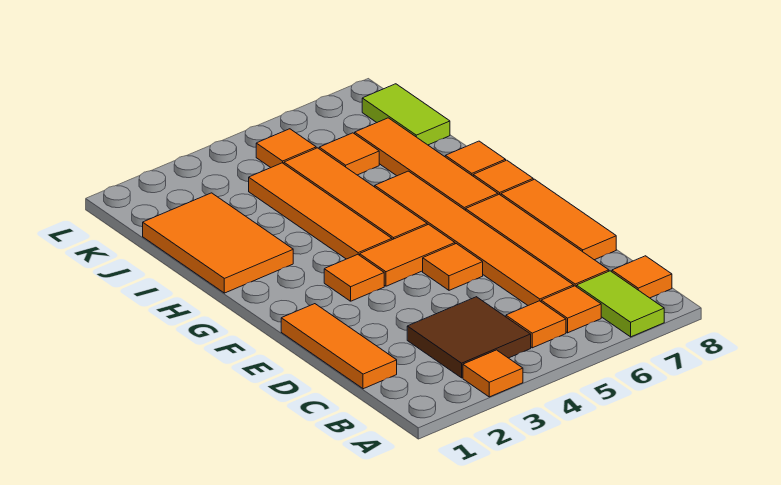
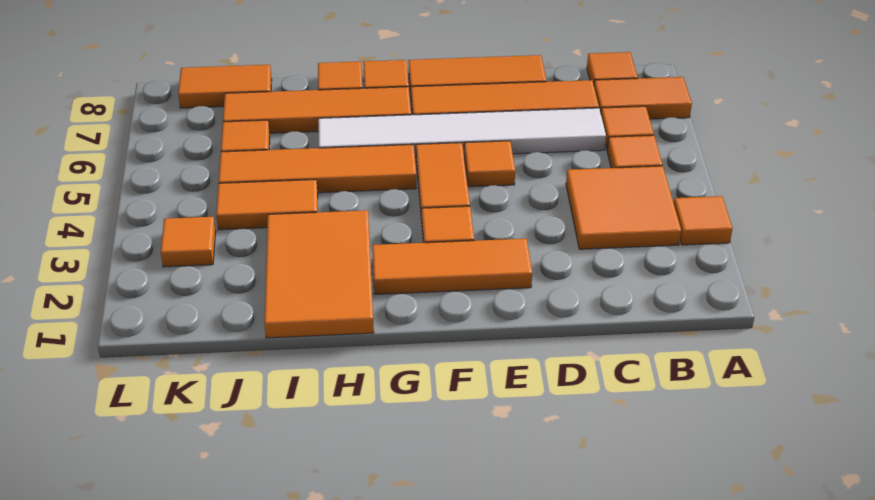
lime 1x2 tile [577,271,664,337] -> orange 1x2 tile [594,77,692,119]
brown 2x2 tile [407,297,531,378] -> orange 2x2 tile [566,166,681,249]
orange 1x3 tile [281,304,397,389] -> orange 1x3 tile moved to [372,239,532,294]
orange 1x6 tile [375,171,574,305] -> white 1x6 tile [318,108,606,158]
orange 1x4 tile [249,163,392,259] -> orange 1x2 tile [216,180,318,230]
orange 2x3 tile [143,193,293,293] -> orange 2x3 tile turned to [264,210,374,338]
lime 1x2 tile [362,84,450,145] -> orange 1x2 tile [178,65,272,108]
orange 1x1 tile [256,129,316,167] -> orange 1x1 tile moved to [160,217,216,267]

